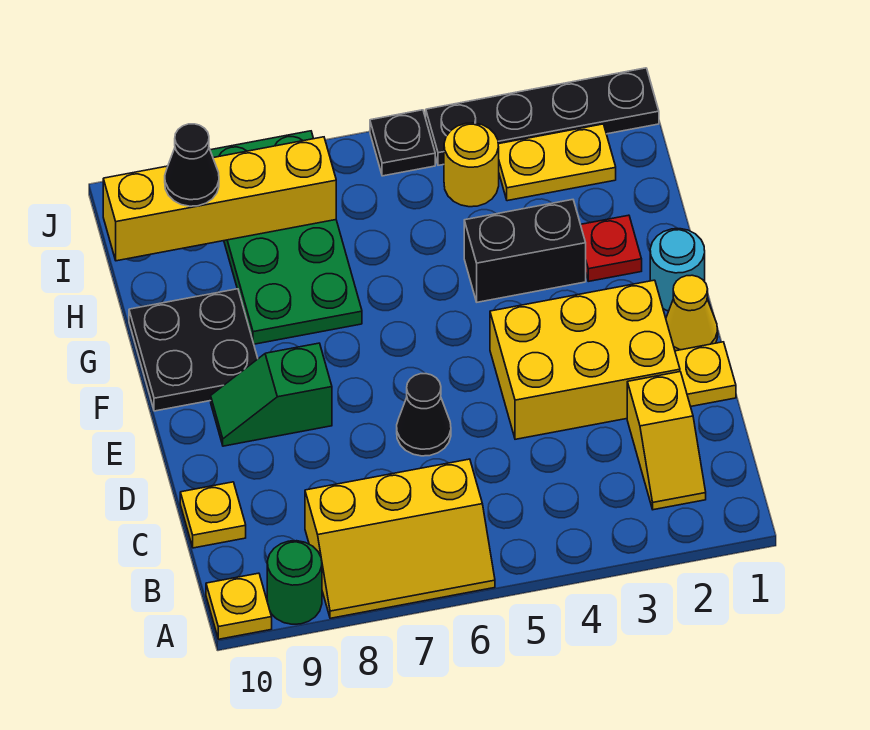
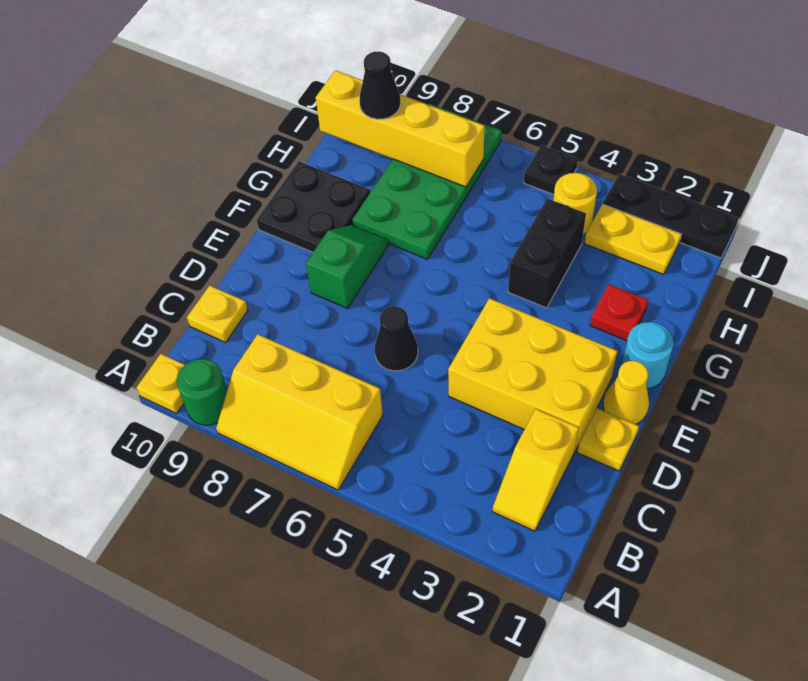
green 1x2 slope [211,343,332,446] -> green 1x2 slope turned to [306,225,388,308]
black 1x2 brick [464,200,586,302] -> black 1x2 brick turned to [508,199,586,308]
black 1x4 plate [426,68,659,165] -> black 1x3 plate [603,174,739,258]

